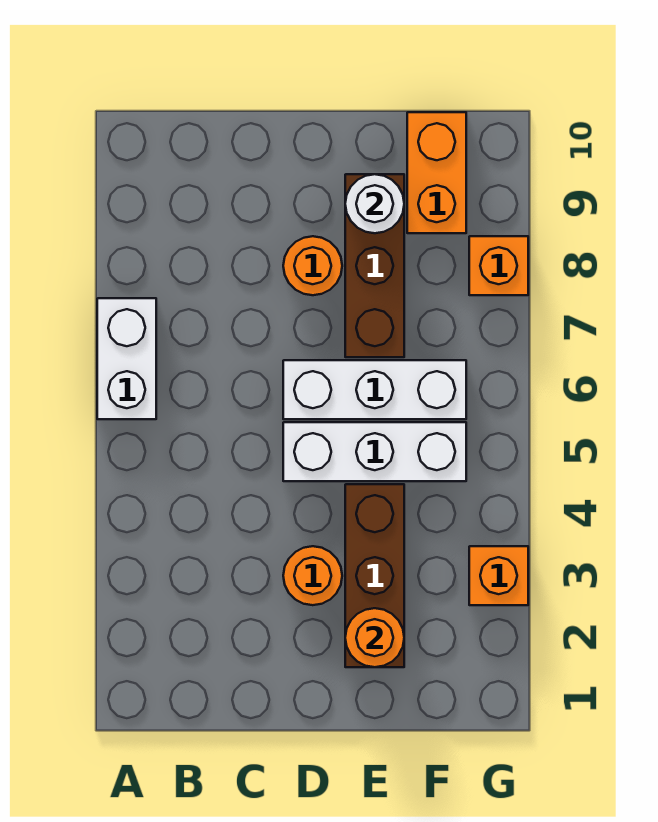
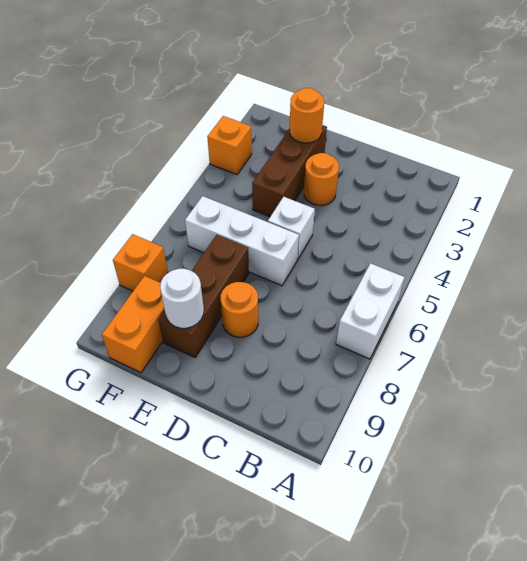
white 1x3 brick [283,422,466,481] -> white 1x1 brick [268,197,315,259]

